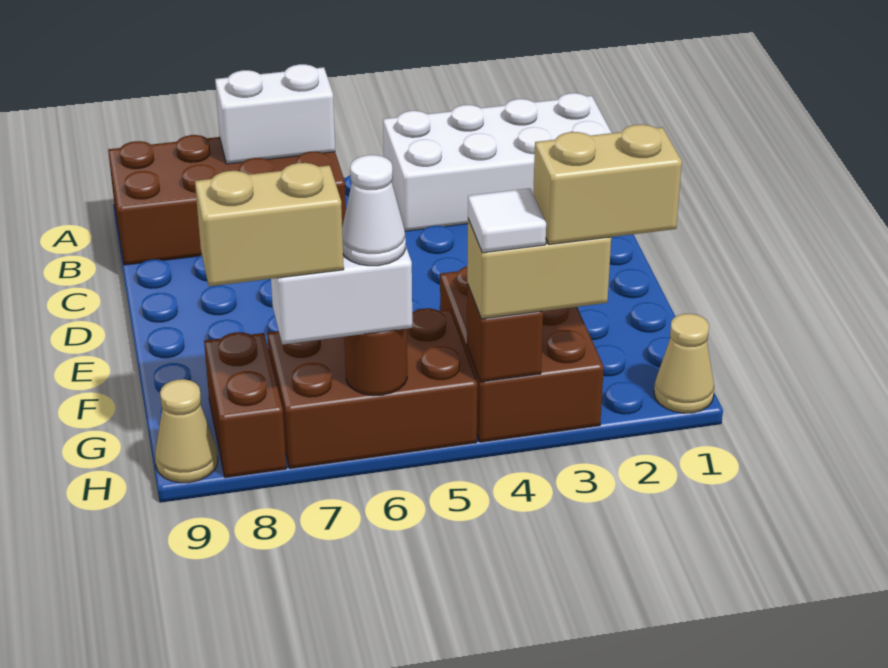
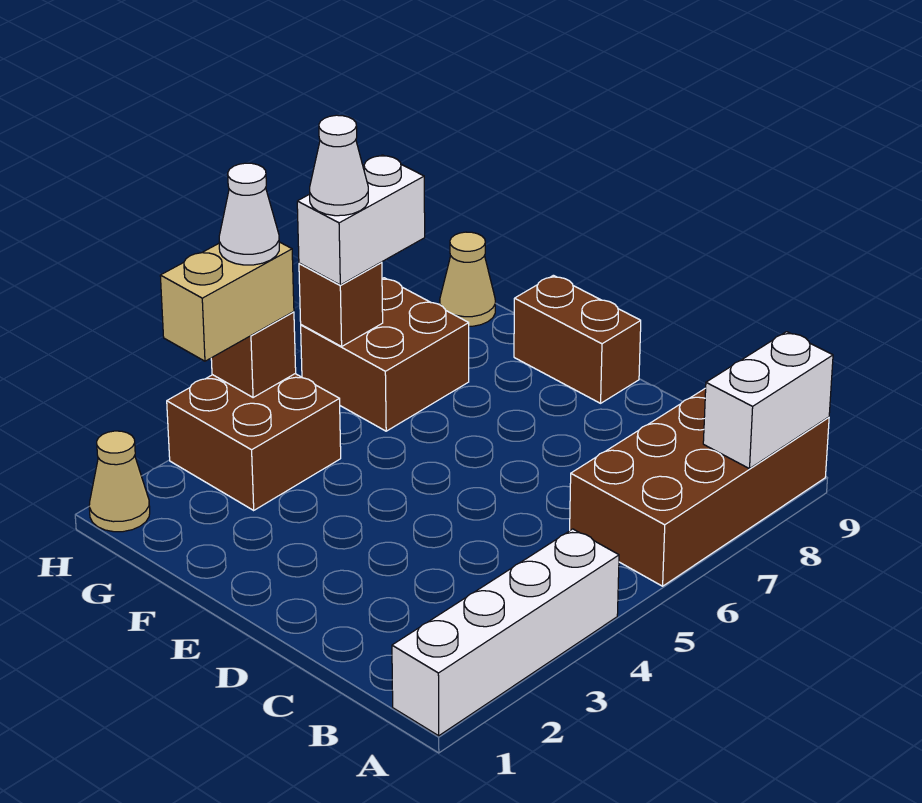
white 2x4 brick [383,93,612,231] -> white 1x4 brick [392,529,619,736]
white 1x2 brick [215,64,335,164] -> white 1x2 brick moved to [703,332,833,469]
brown 2x3 brick [440,266,604,442] -> brown 2x2 brick [167,374,341,510]
brown 2x3 brick [267,308,477,469] -> brown 2x2 brick [301,278,469,431]
brown 1x2 brick [204,332,286,478] -> brown 1x2 brick moved to [514,275,641,403]
tan 1x2 brick [533,124,682,245] -> none
white 1x1 tile [468,188,546,253] -> white 1x1 cone [219,163,279,265]
brown 1x1 round brick [344,329,407,396] -> brown 1x1 brick [299,262,383,347]
tan 1x2 brick [195,163,344,286] -> none

